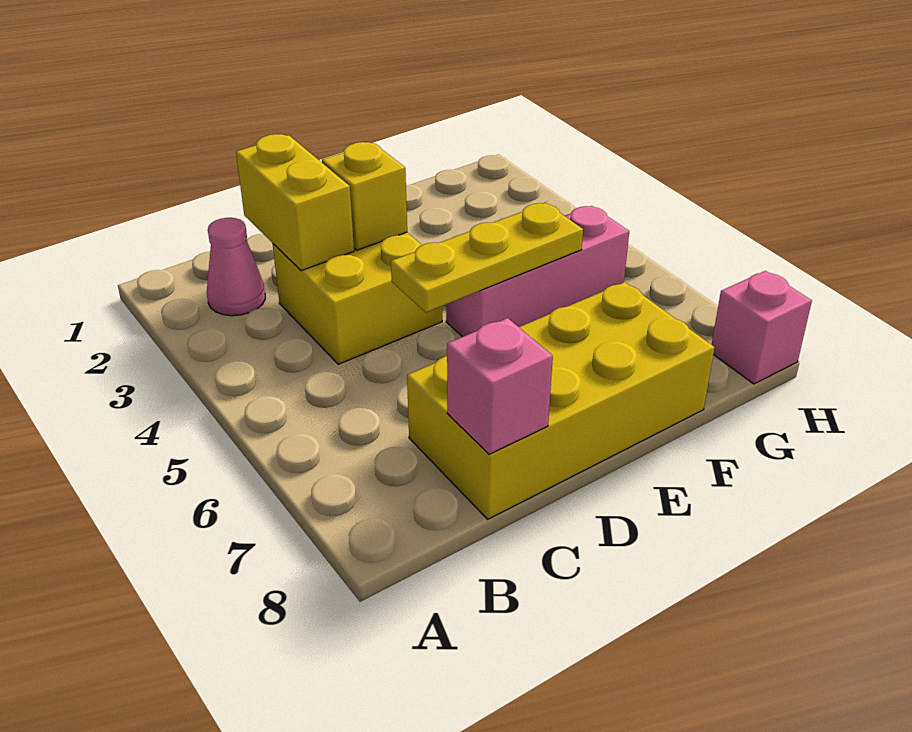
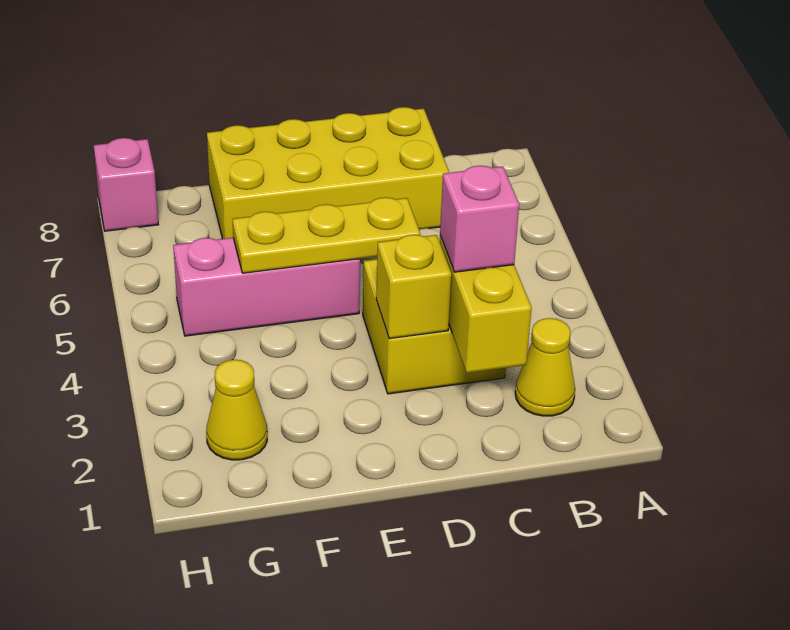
pink 1x1 cone [207,218,265,316] -> yellow 1x1 cone [515,318,575,416]
pink 1x1 brick [447,318,553,454] -> pink 1x1 brick moved to [440,166,519,272]
none -> yellow 1x1 cone [206,360,267,460]

